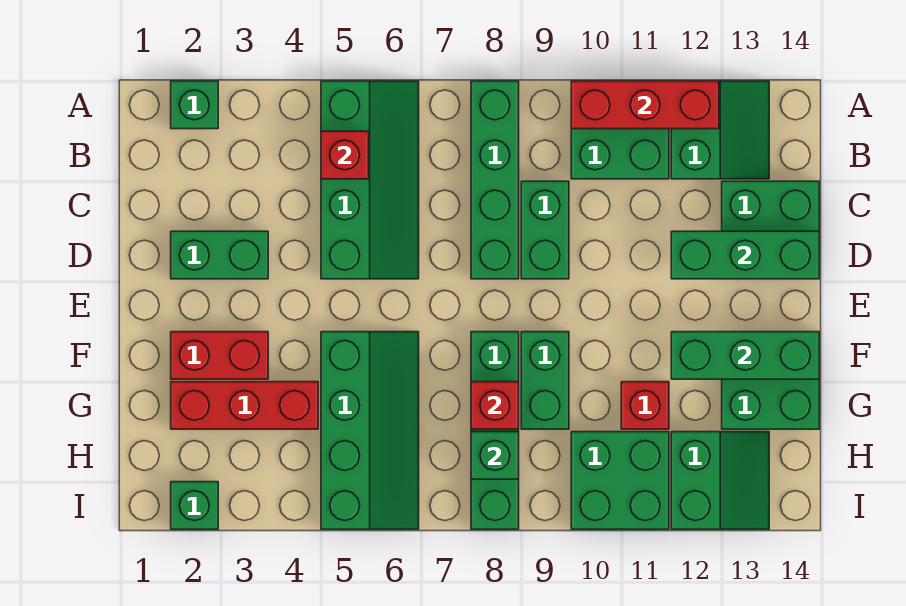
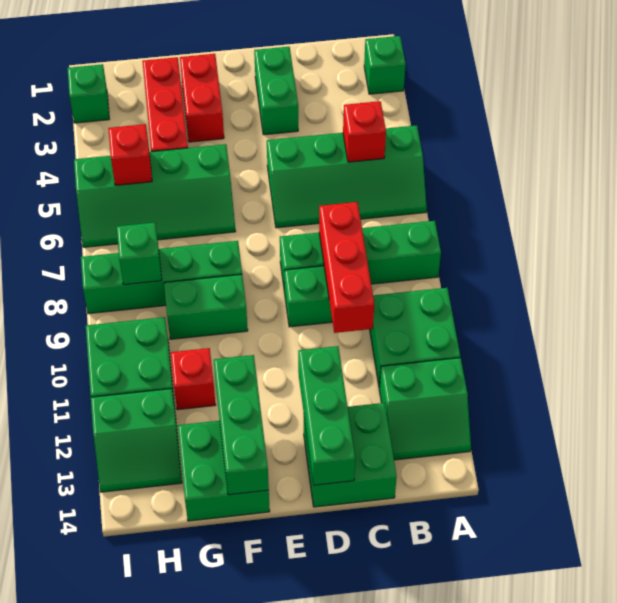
red 1x3 brick [571,81,719,129] -> red 1x3 brick moved to [319,202,374,333]
red 1x1 brick [471,382,519,429] -> red 1x1 brick moved to [108,124,152,185]

